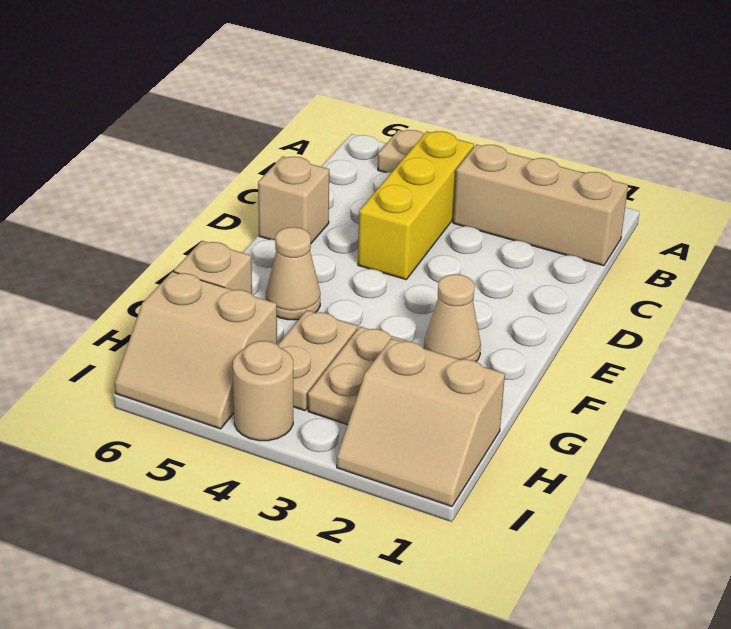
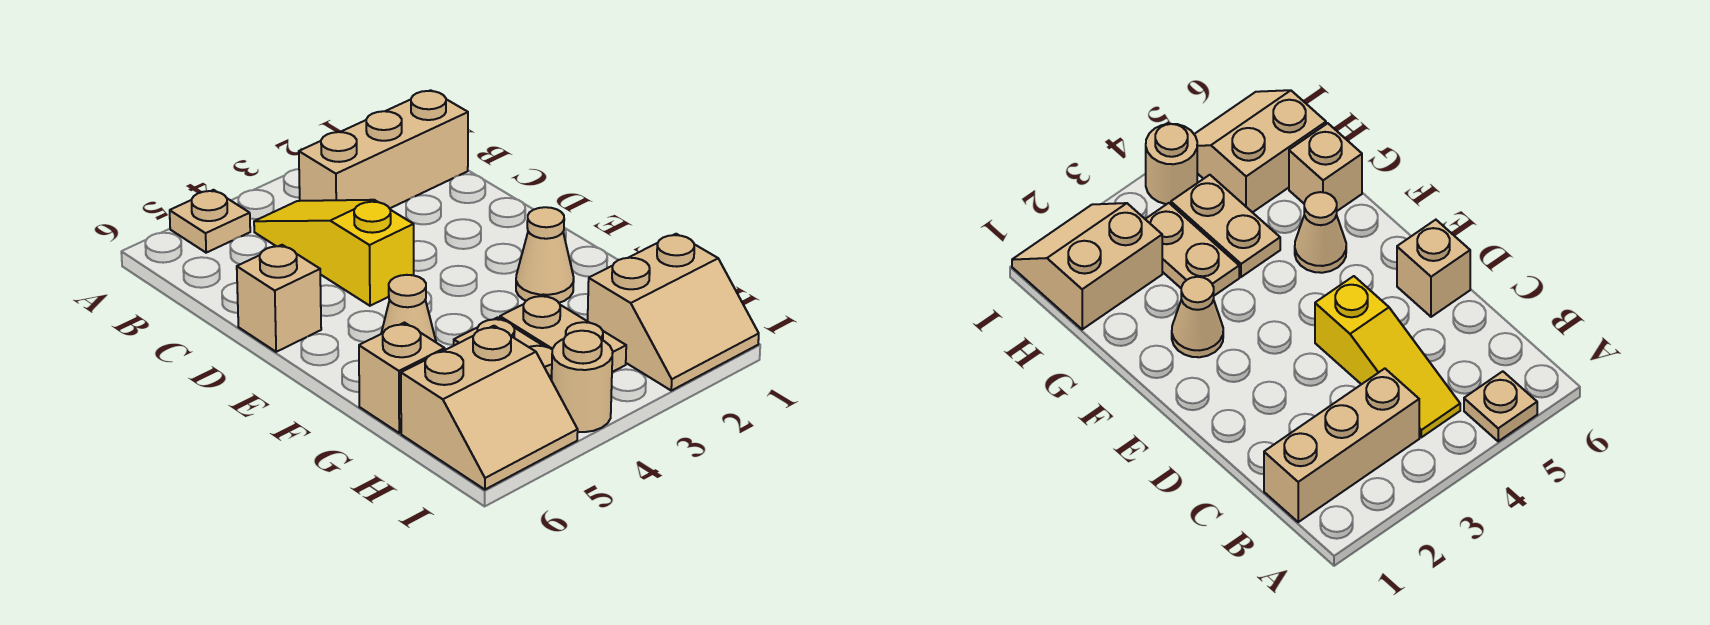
yellow 1x3 brick [358,131,474,279] -> yellow 1x3 slope [254,200,414,306]

